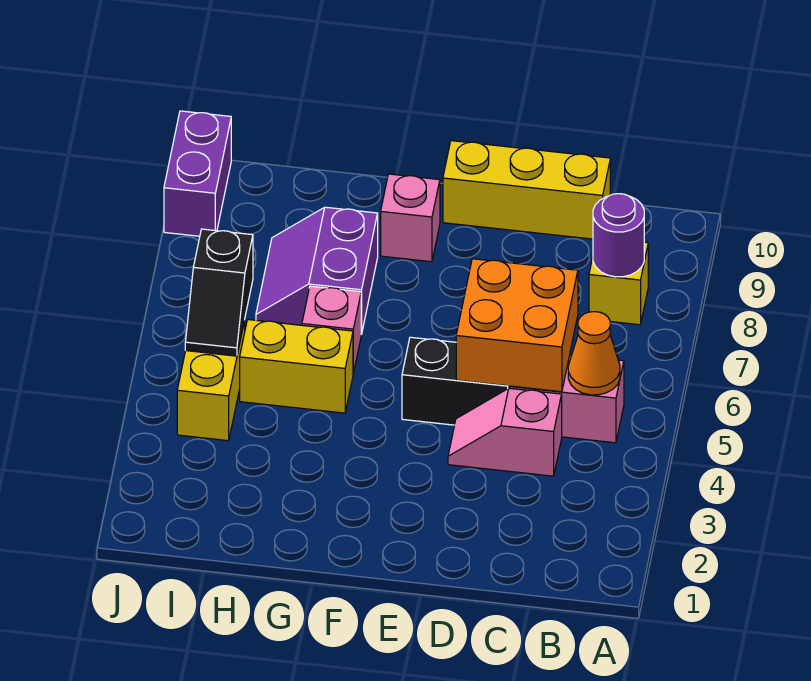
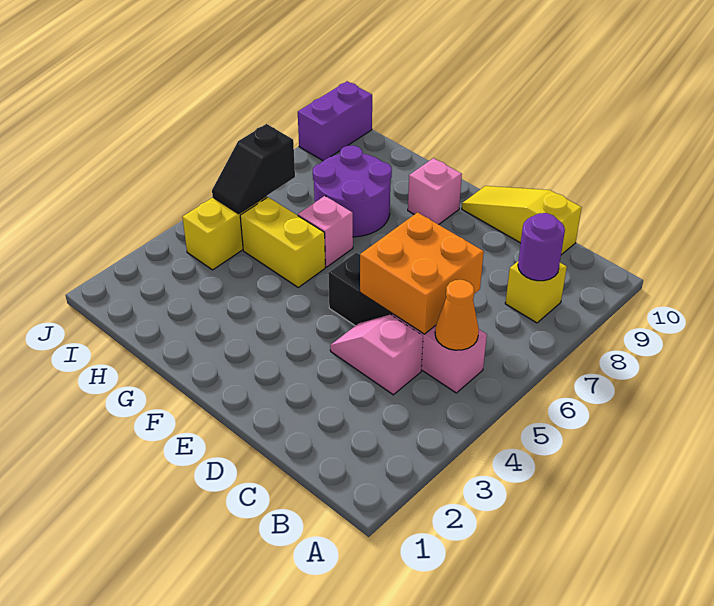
yellow 1x3 brick [443,141,610,239] -> yellow 1x3 slope [462,186,582,255]
purple 2x2 slope [256,207,378,334] -> purple 2x2 round brick [313,146,392,237]

